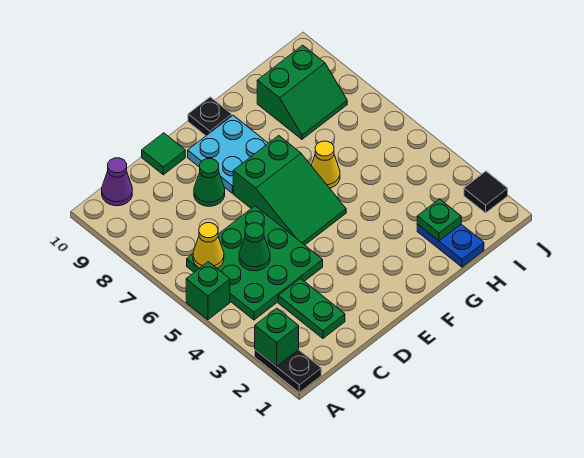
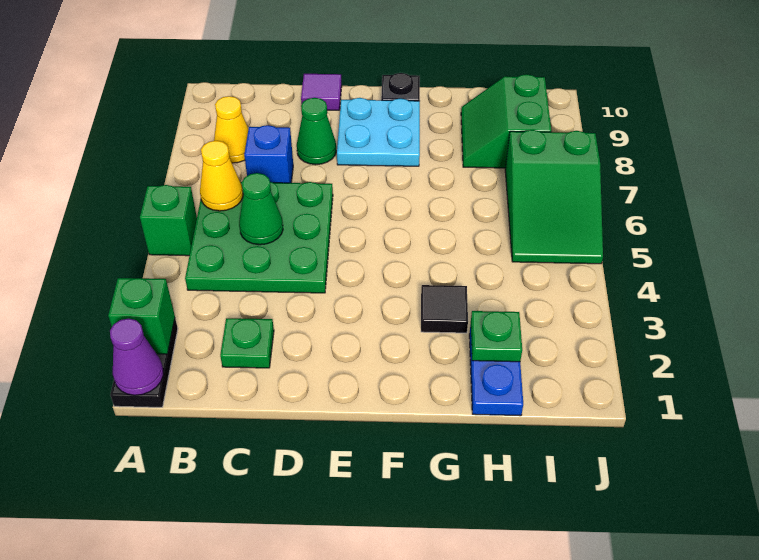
purple 1x1 cone [102,158,132,206] -> purple 1x1 cone moved to [110,319,163,395]
green 1x2 plate [278,279,345,338] -> green 1x1 plate [220,318,274,368]
none -> blue 1x1 brick [244,125,293,183]
green 1x1 tile [142,133,185,175] -> purple 1x1 tile [301,74,342,110]
green 2x3 slope [233,136,346,245] -> green 2x3 slope moved to [505,130,603,264]
yellow 1x1 cone [311,141,340,188] -> yellow 1x1 cone moved to [214,96,248,163]
green 2x2 slope [257,45,347,139] -> green 2x2 slope turned to [461,74,551,168]
black 1x1 tile [464,171,508,213] -> black 1x1 tile moved to [421,285,468,333]

